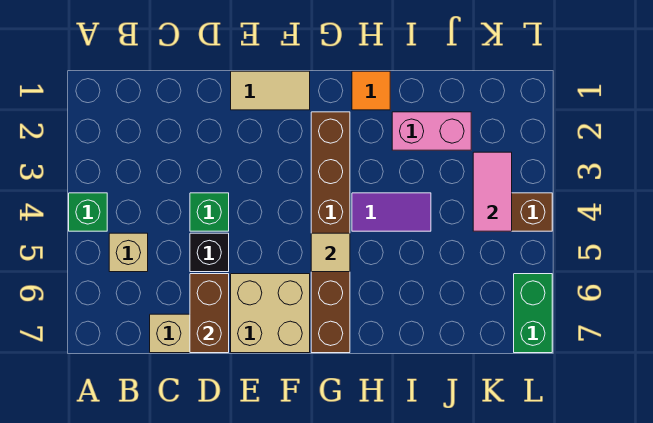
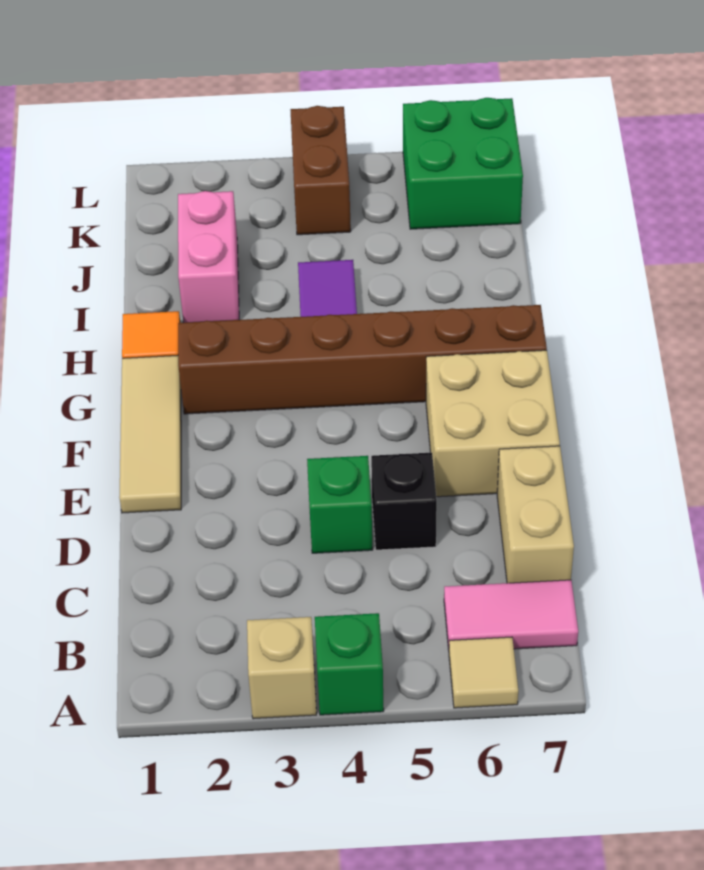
tan 1x1 brick [109,233,148,272] -> tan 1x1 brick moved to [247,617,316,719]
brown 1x2 brick [190,274,229,353] -> none
tan 1x2 tile [231,71,310,110] -> tan 1x3 tile [119,356,181,513]
tan 1x1 tile [311,233,350,272] -> tan 1x1 tile moved to [449,637,518,708]
pink 1x2 tile [473,152,512,231] -> pink 1x2 tile moved to [444,580,578,650]
green 1x2 brick [514,274,552,353] -> green 2x2 brick [403,98,523,229]

